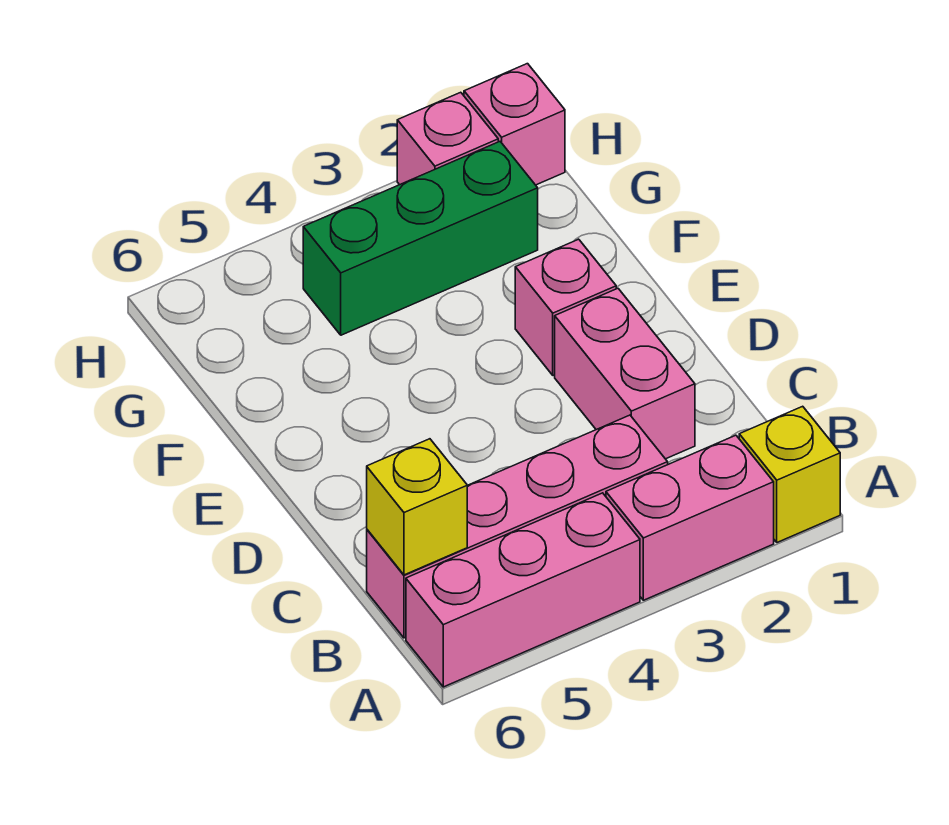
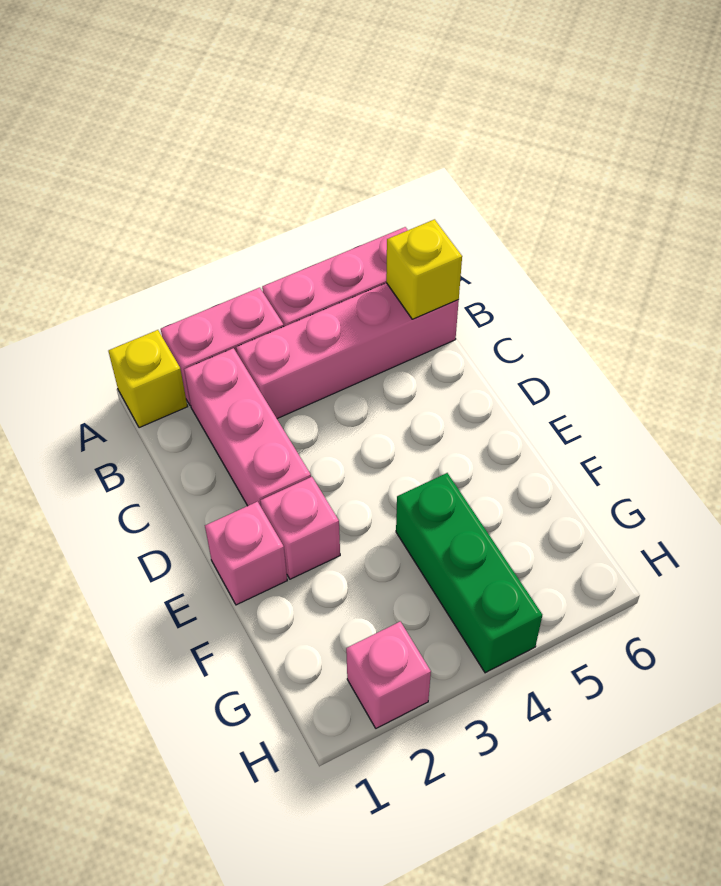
pink 1x2 brick [555,288,695,459] -> pink 1x3 brick [184,348,311,506]
green 1x3 brick [303,142,538,335] -> green 1x3 brick turned to [396,473,542,673]
pink 1x1 brick [464,64,565,185] -> pink 1x1 brick moved to [205,502,287,605]

